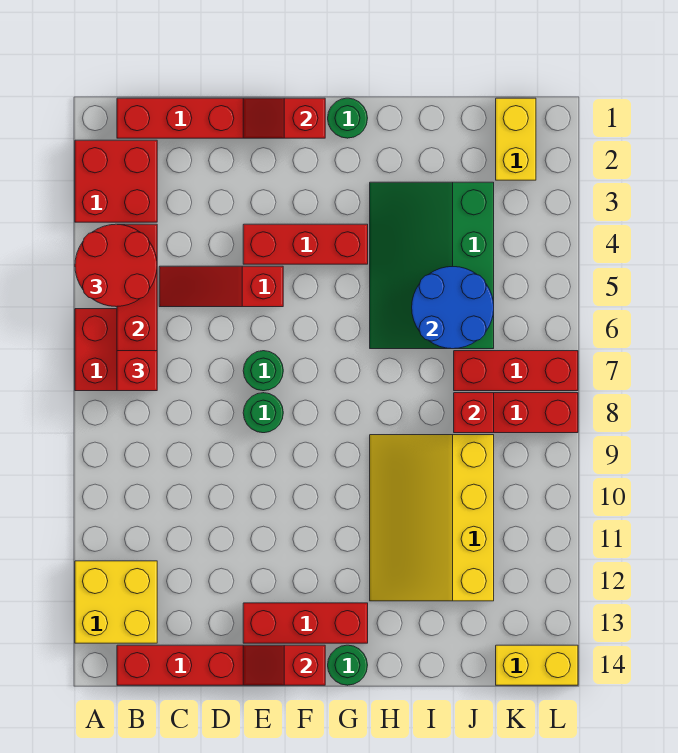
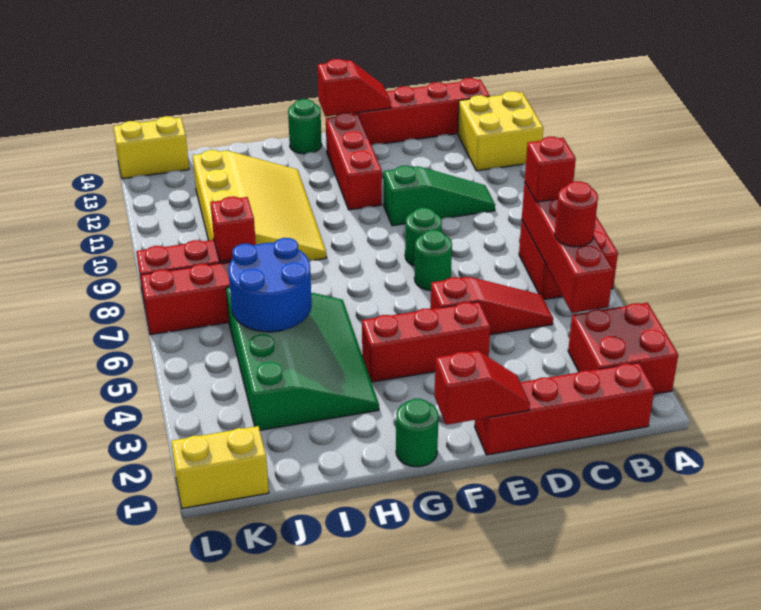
red 2x2 round brick [75,224,157,307] -> red 1x1 round brick [555,181,598,247]
none -> green 1x3 slope [384,166,495,226]
red 1x3 brick [243,603,368,643] -> red 1x3 brick turned to [326,113,382,210]
yellow 1x2 brick [496,98,536,180] -> yellow 1x2 brick turned to [171,426,269,509]

